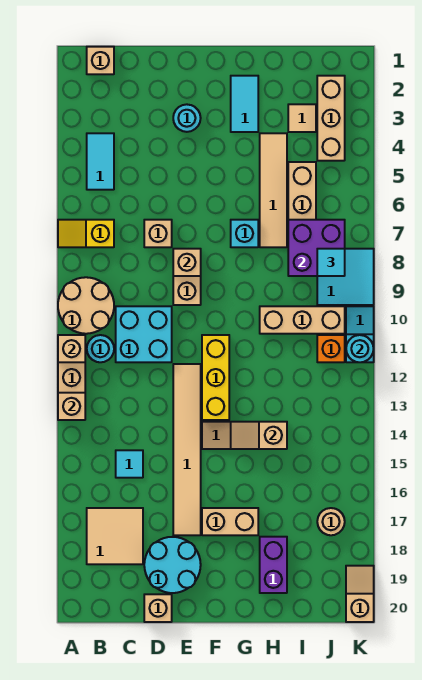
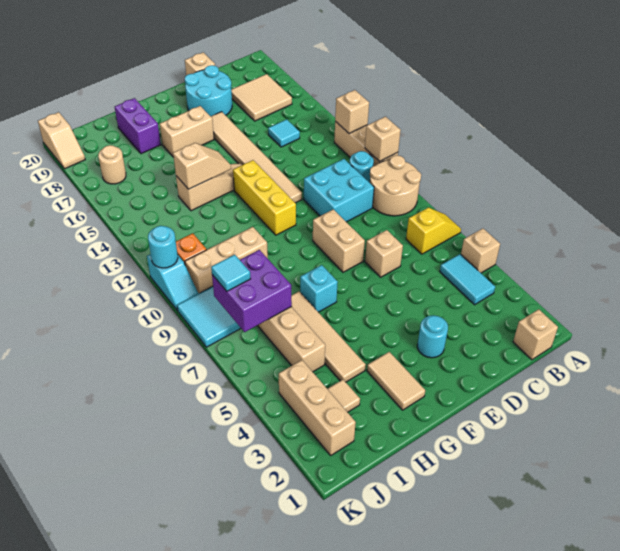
tan 1x1 brick [173,249,201,276] -> tan 1x1 brick moved to [461,228,500,273]
cyan 1x2 tile [231,76,258,132] -> tan 1x2 tile [367,352,425,410]

